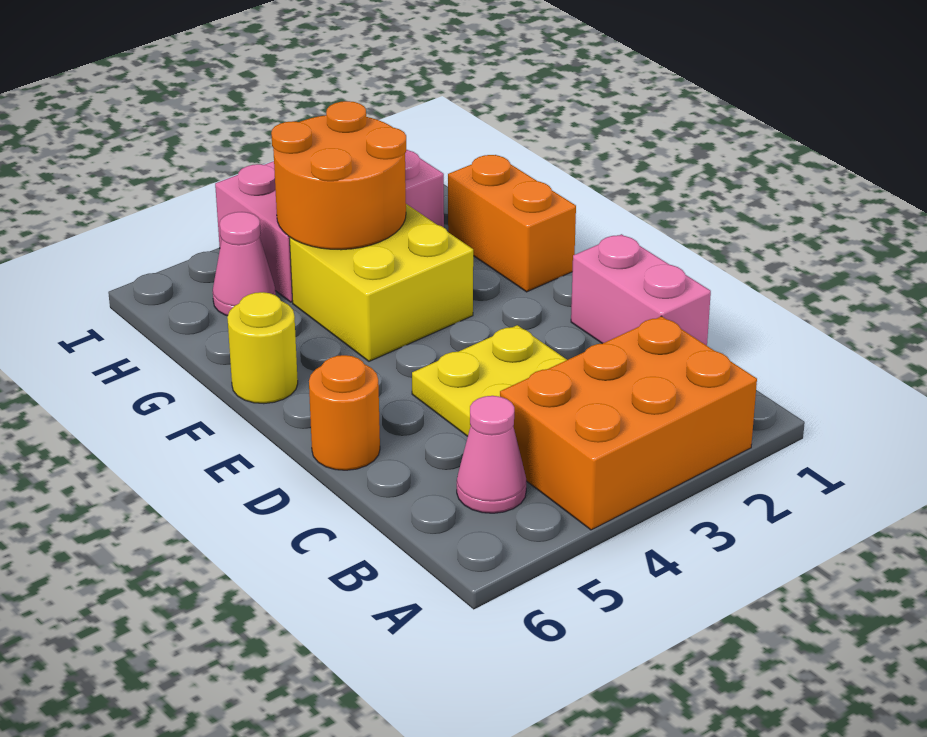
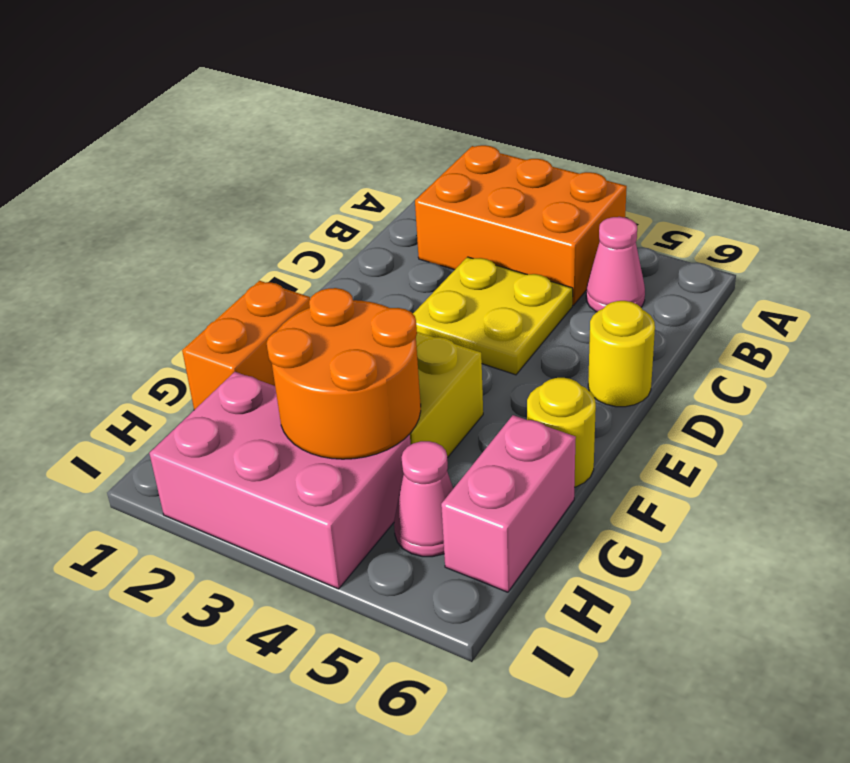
pink 1x2 brick [571,234,711,346] -> pink 1x2 brick moved to [441,415,576,592]
orange 1x1 round brick [309,355,380,470] -> yellow 1x1 round brick [588,301,655,407]

